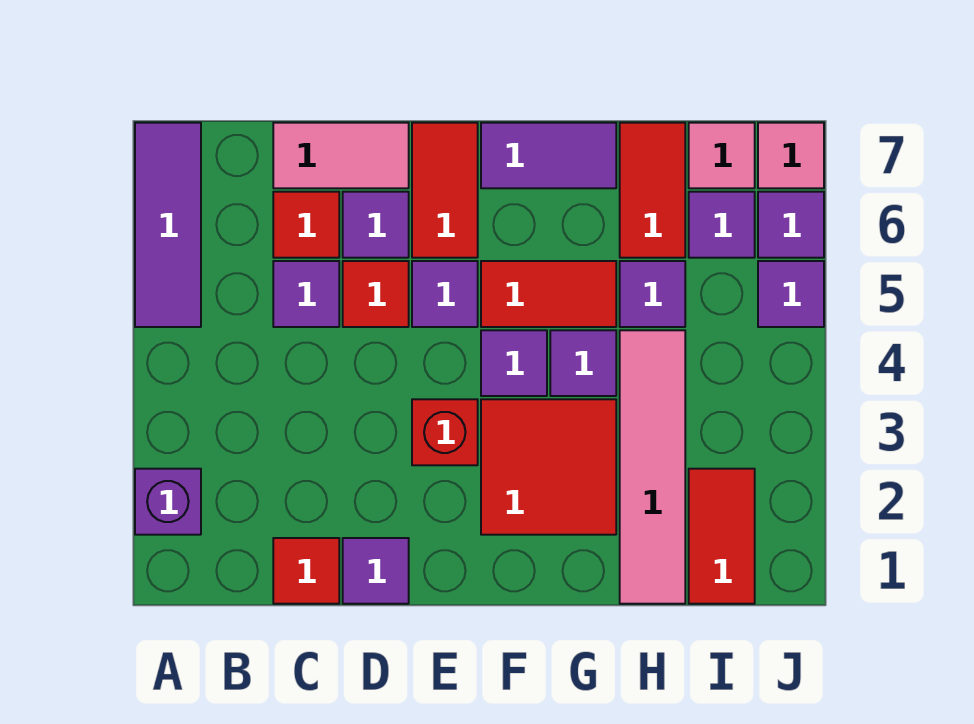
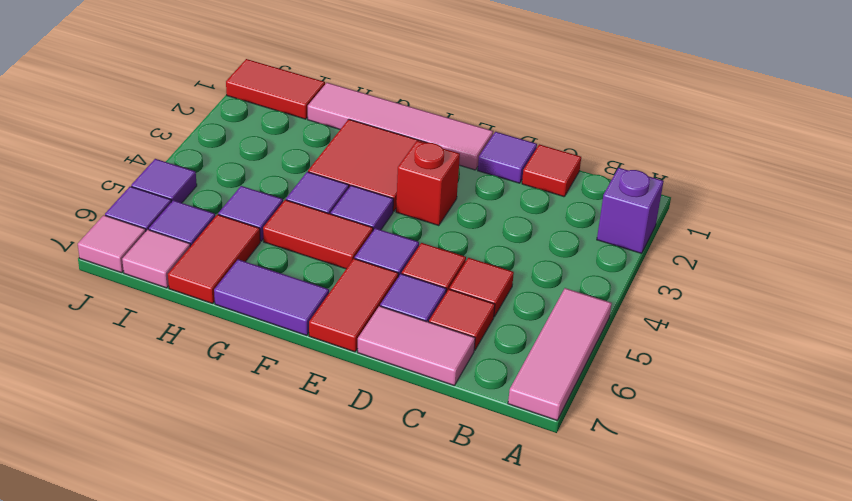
purple 1x3 tile [135,123,201,327] -> pink 1x3 tile [508,288,612,420]
purple 1x1 tile [273,261,339,327] -> red 1x1 tile [450,258,514,317]
pink 1x4 tile [620,330,685,604] -> pink 1x4 tile turned to [308,83,493,170]
red 1x2 tile [689,469,755,604] -> red 1x2 tile turned to [226,59,325,119]

